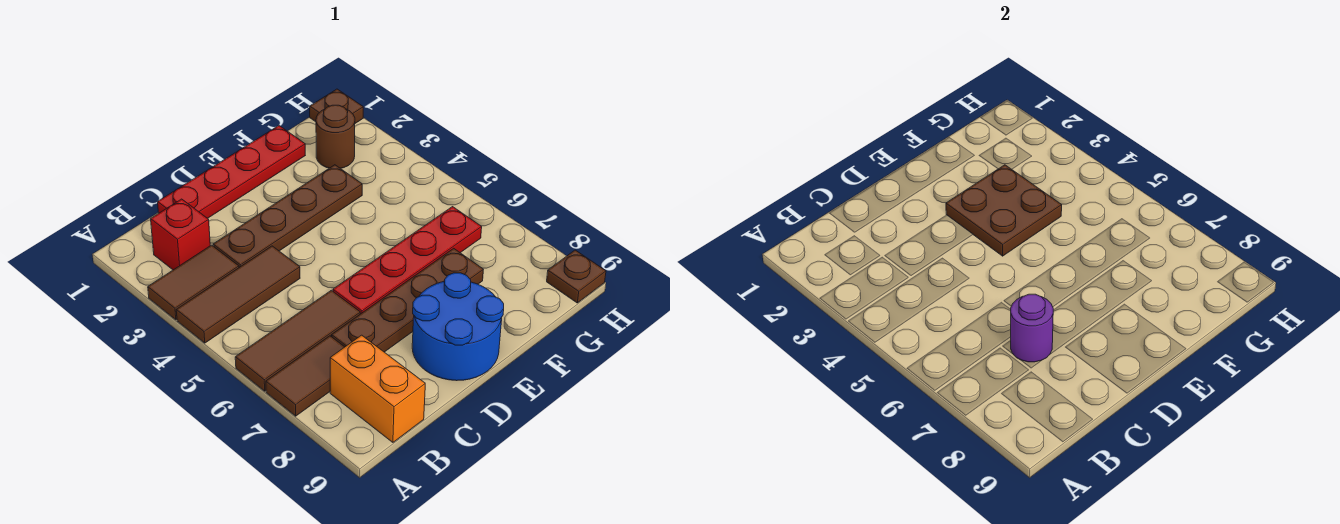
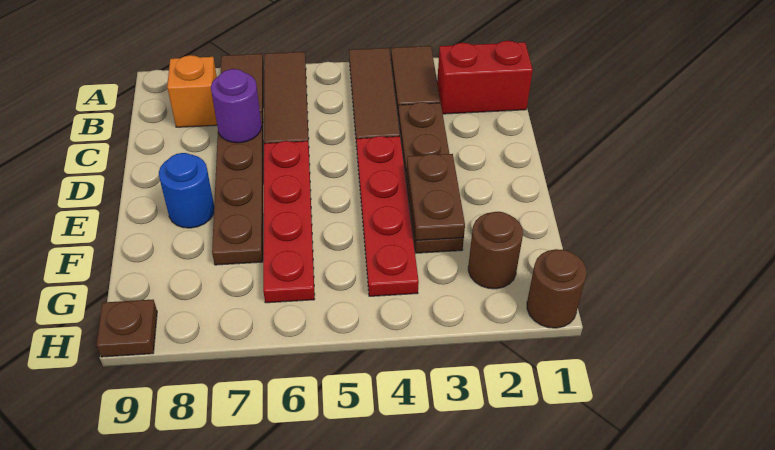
red 1x1 brick [151,199,210,270] -> red 1x2 brick [437,41,533,114]
orange 1x2 brick [330,335,425,442] -> orange 1x1 brick [167,55,217,127]
red 1x4 plate [158,126,305,218] -> red 1x4 plate moved to [357,136,419,296]
blue 2x2 round brick [412,273,504,381] -> blue 1x1 round brick [159,153,214,228]
brown 2x2 plate [946,165,1062,256] -> brown 1x2 plate [407,154,465,241]
brown 1x1 plate [310,89,363,123] -> brown 1x1 round brick [527,249,587,328]

